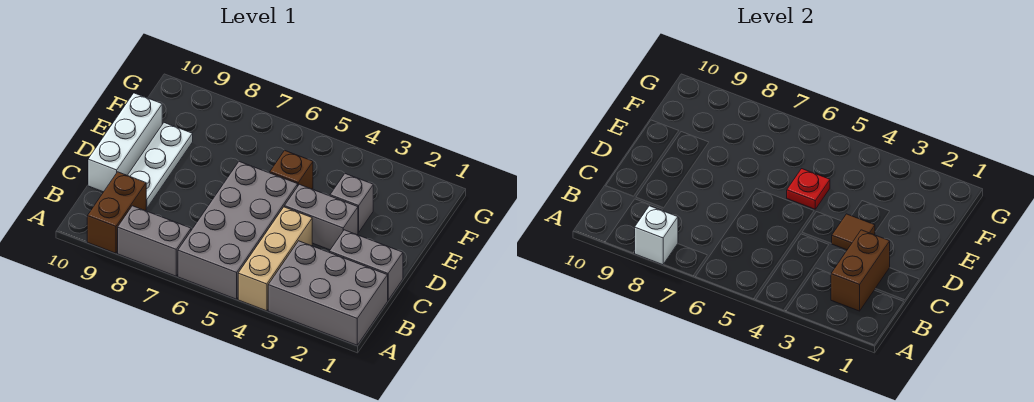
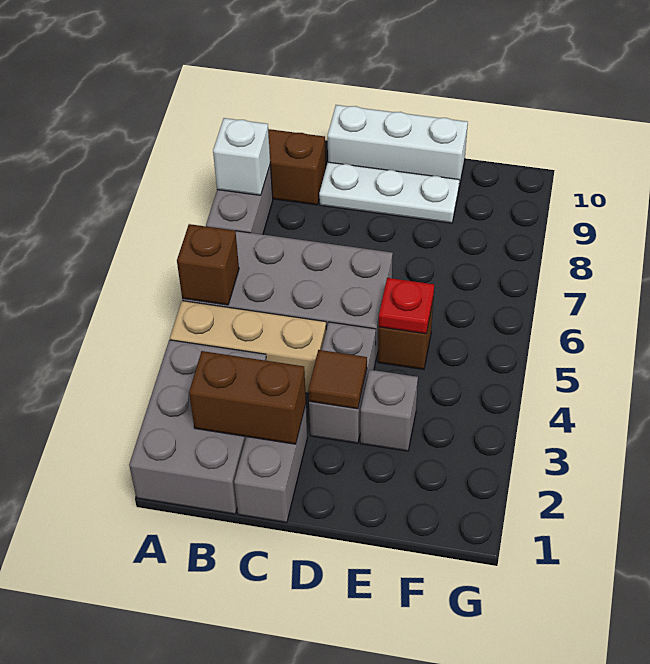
none -> brown 1x1 brick [177,224,239,305]

